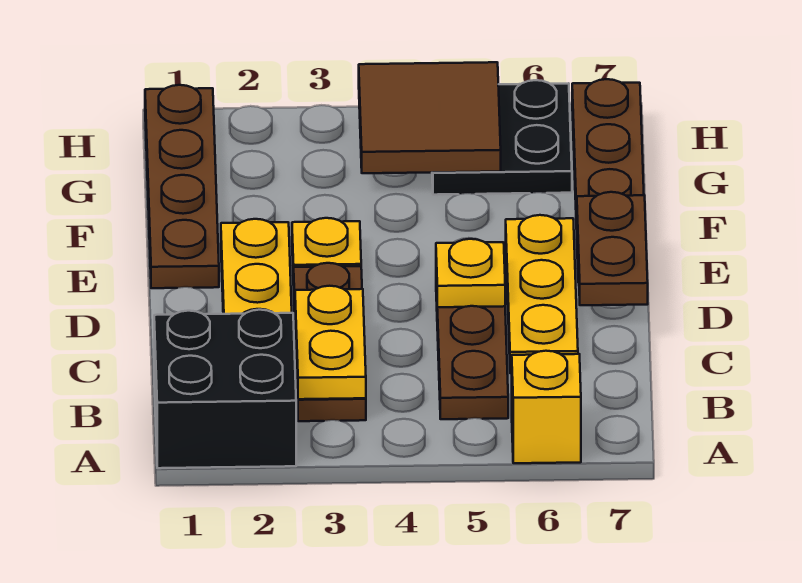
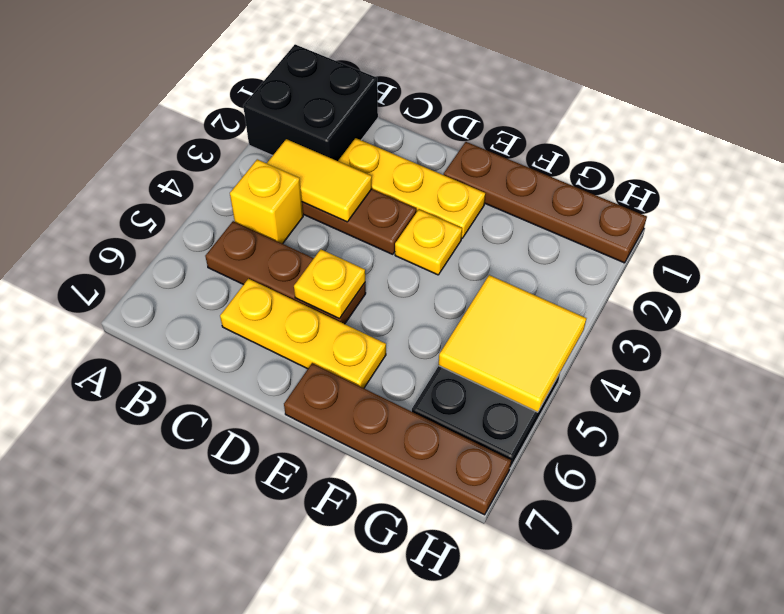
yellow 1x1 brick [512,351,581,463] -> yellow 1x1 brick moved to [230,159,303,244]
yellow 1x2 plate [295,286,366,399] -> yellow 1x2 tile [267,139,372,222]
brown 1x2 plate [577,192,648,305] -> none
brown 2x2 tile [359,62,501,173] -> yellow 2x2 tile [439,275,586,412]

